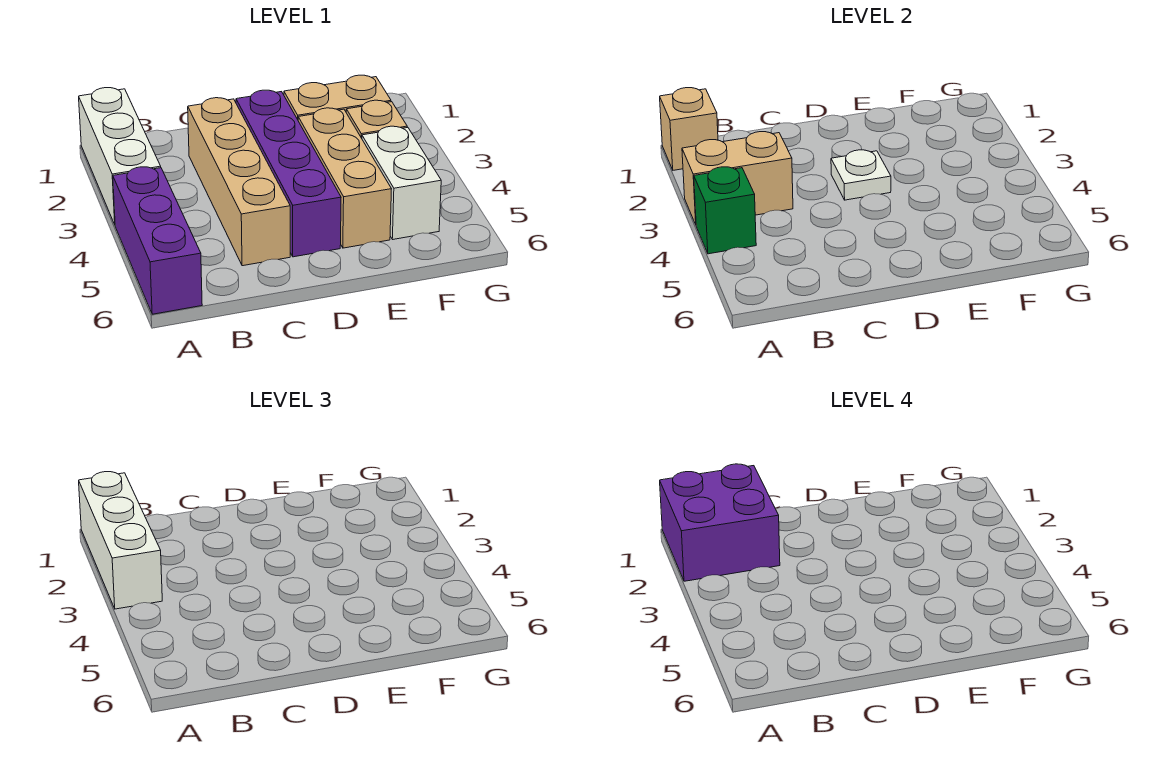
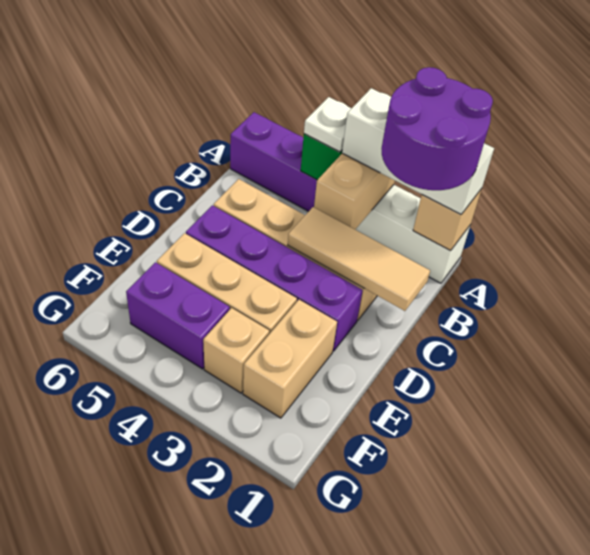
purple 2x2 brick [660,464,780,581] -> purple 2x2 round brick [381,67,493,190]
none -> tan 1x3 tile [288,207,430,311]
white 1x1 plate [831,150,891,200] -> white 1x1 plate moved to [304,97,352,152]
white 1x2 brick [362,126,441,239] -> purple 1x2 brick [126,262,230,369]

